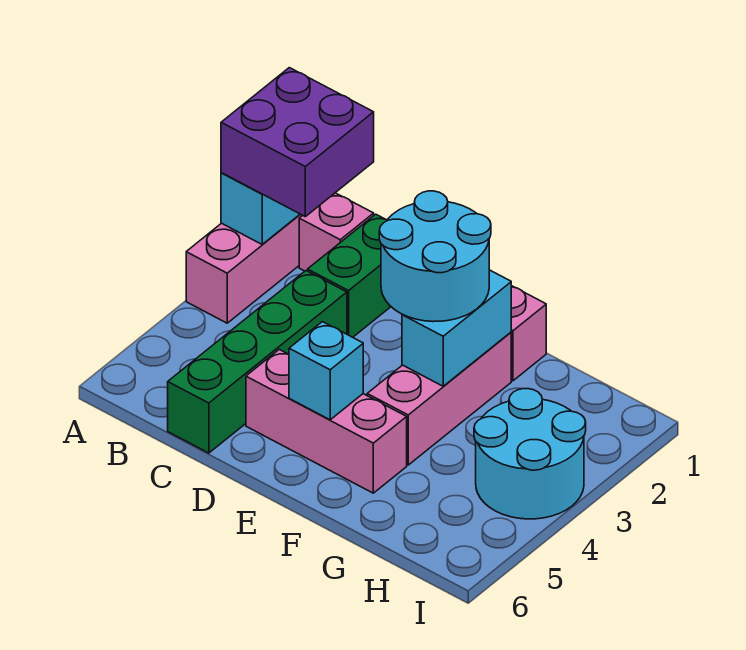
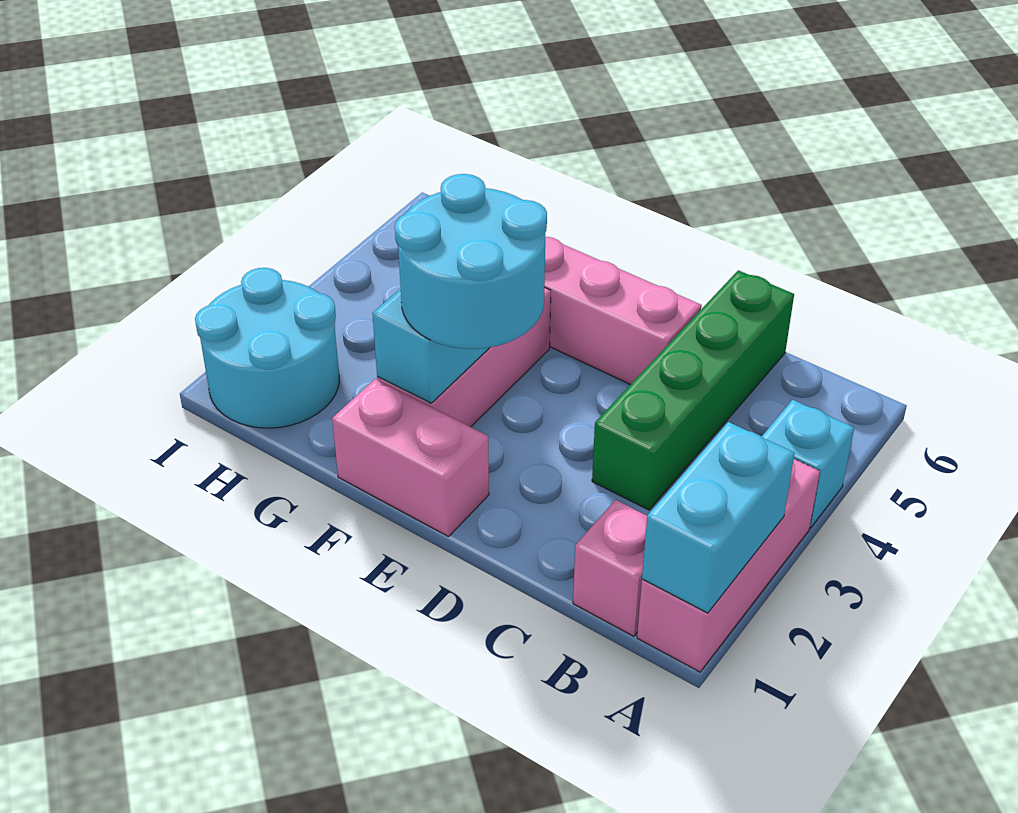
purple 2x2 brick [221,68,374,216] -> none
green 1x2 brick [308,214,391,337] -> none
cyan 1x1 brick [289,322,363,420] -> cyan 1x1 brick moved to [762,400,854,528]
cyan 2x2 round brick [474,389,586,519] -> cyan 2x2 round brick moved to [195,268,339,428]

